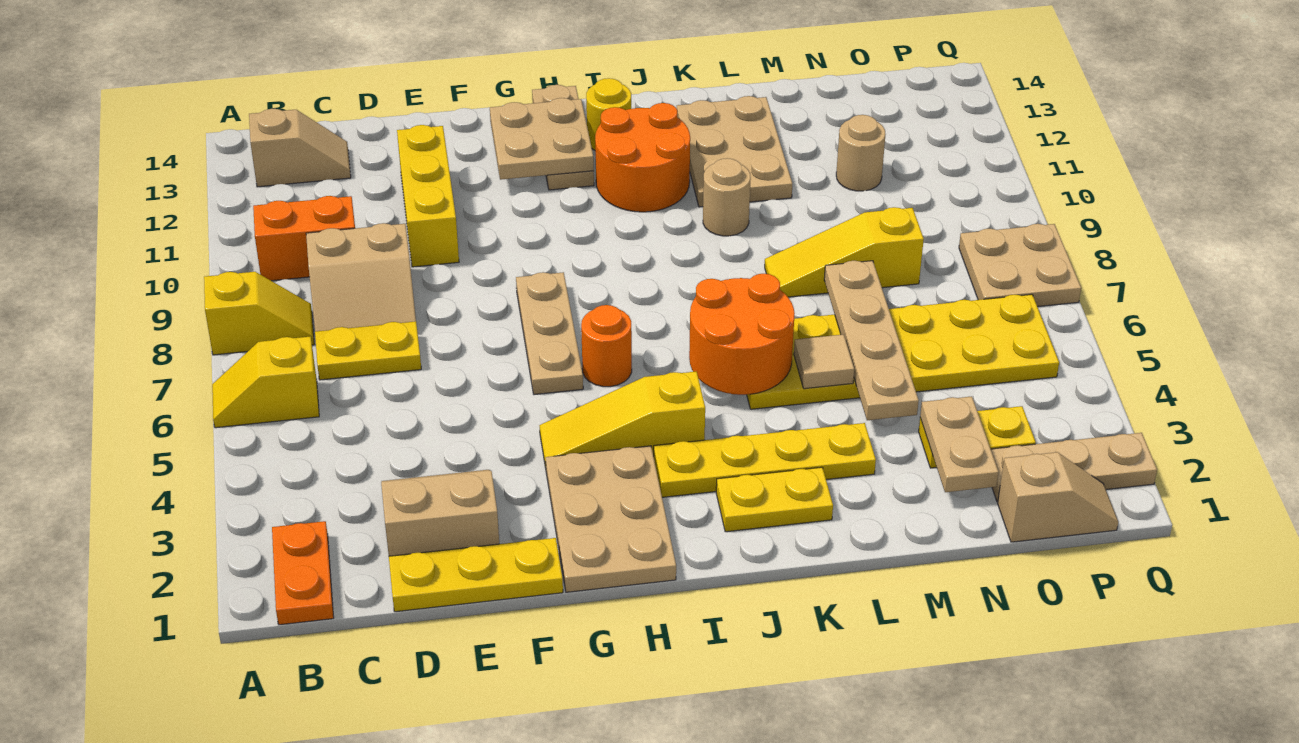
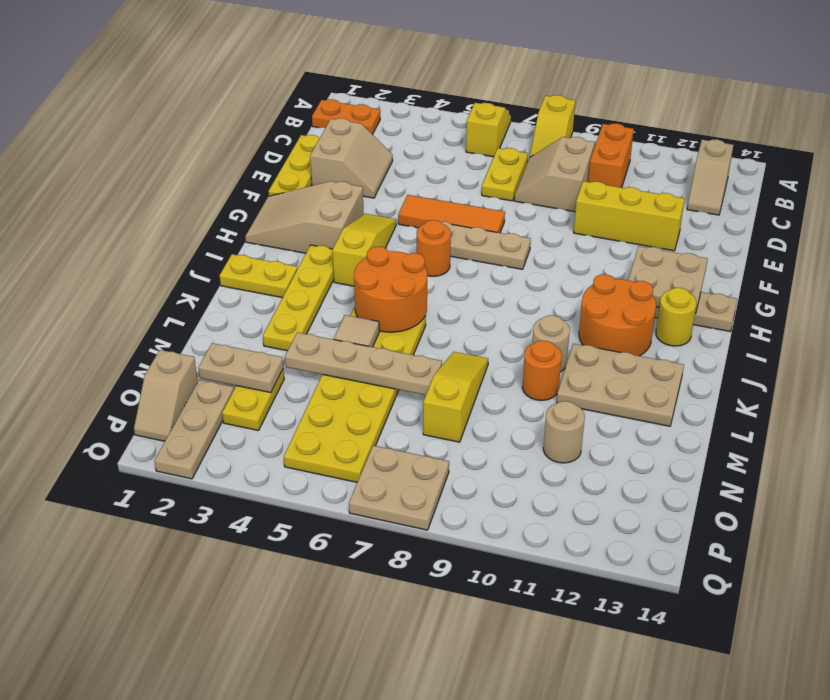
none -> orange 1x3 tile [398,195,505,233]
tan 2x3 plate [545,446,676,592] -> tan 2x3 slope [245,181,364,253]
yellow 1x2 plate [716,467,833,532] -> yellow 1x2 plate turned to [220,254,297,298]
none -> orange 1x1 round brick [522,341,562,400]

